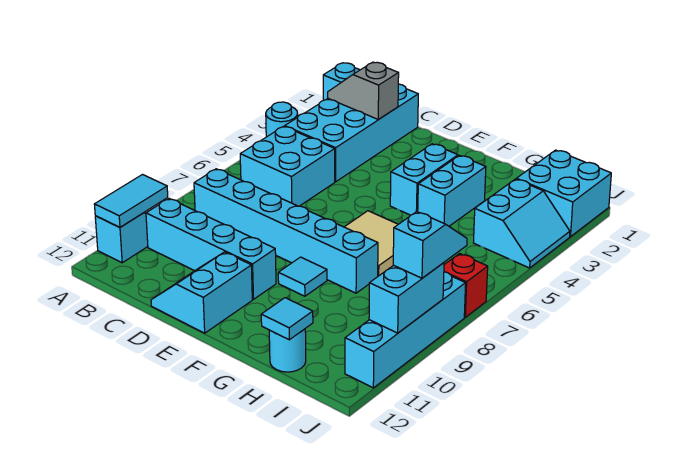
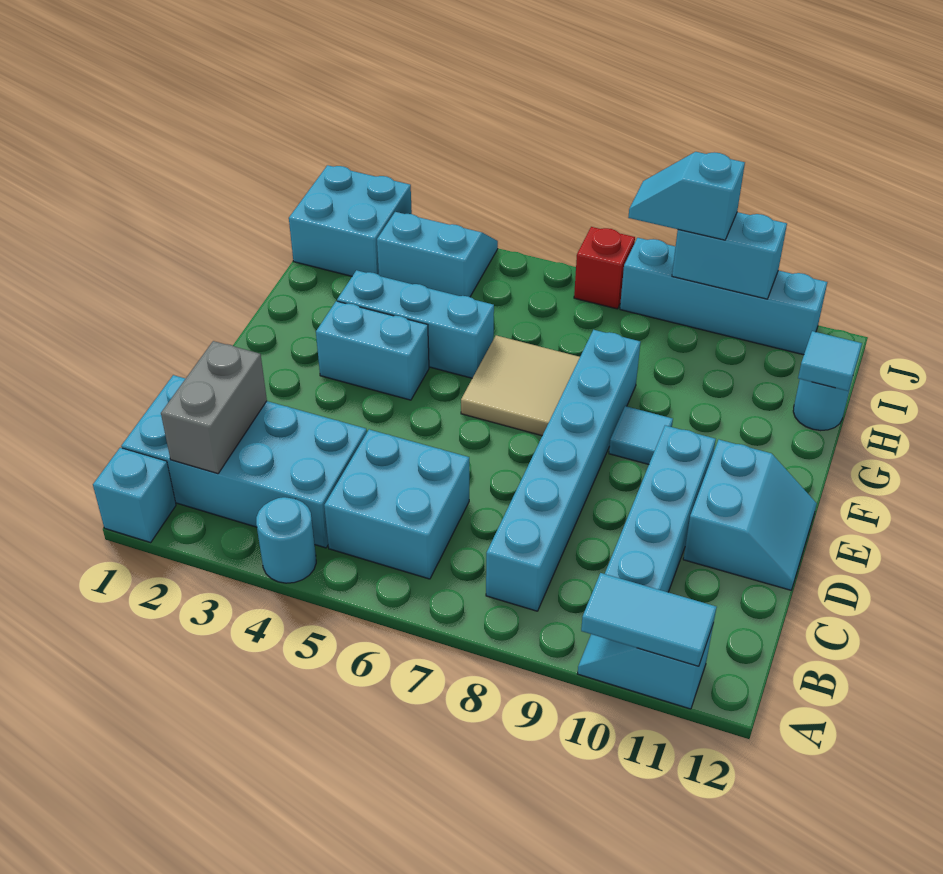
grey 1x2 slope [328,62,399,120] -> grey 1x2 brick [161,341,267,474]
cyan 2x2 slope [151,252,252,333] -> cyan 2x2 slope turned to [683,440,817,590]
cyan 1x2 brick [418,156,486,226] -> cyan 1x3 brick [337,270,494,378]

